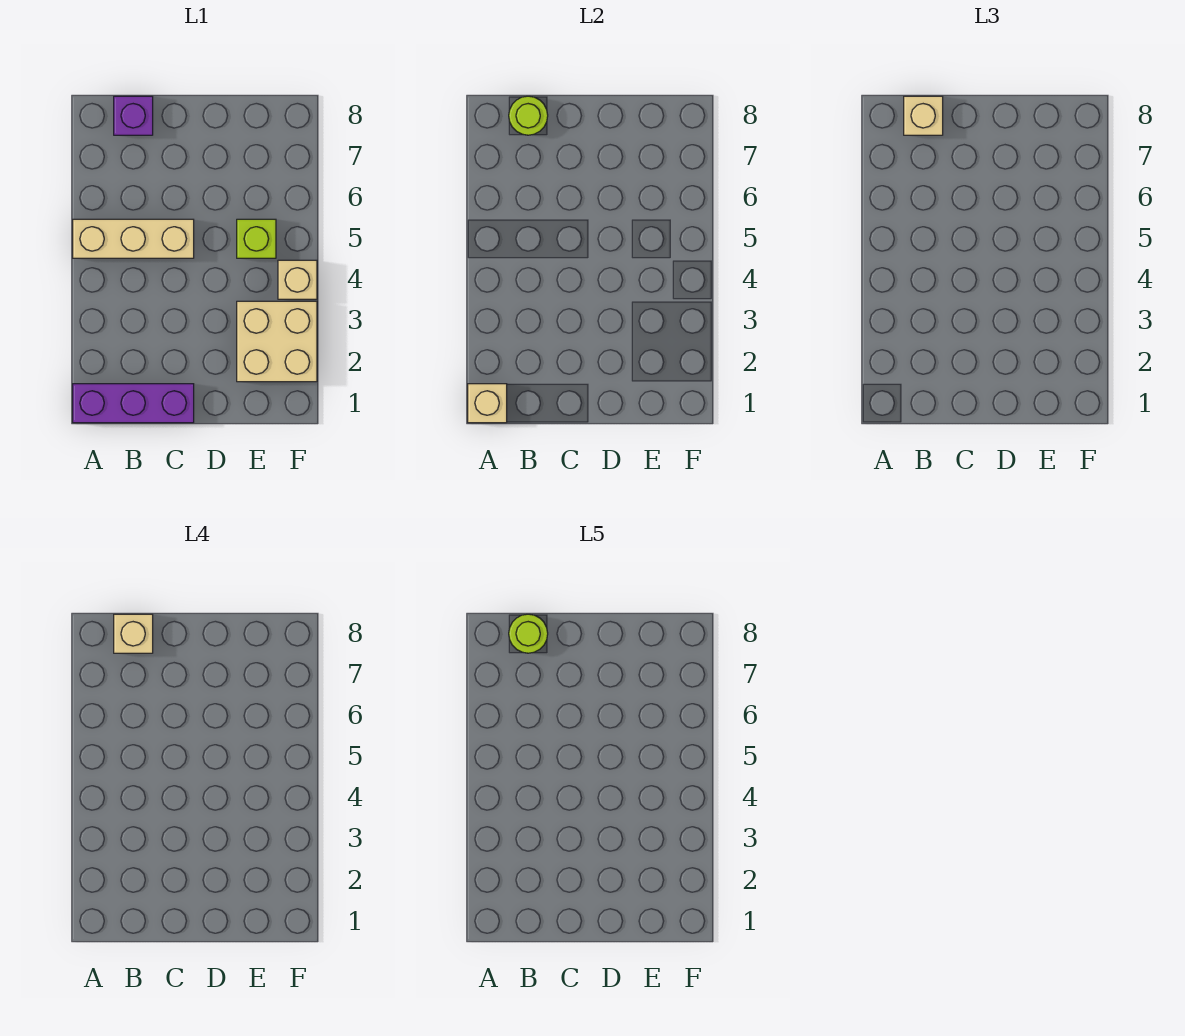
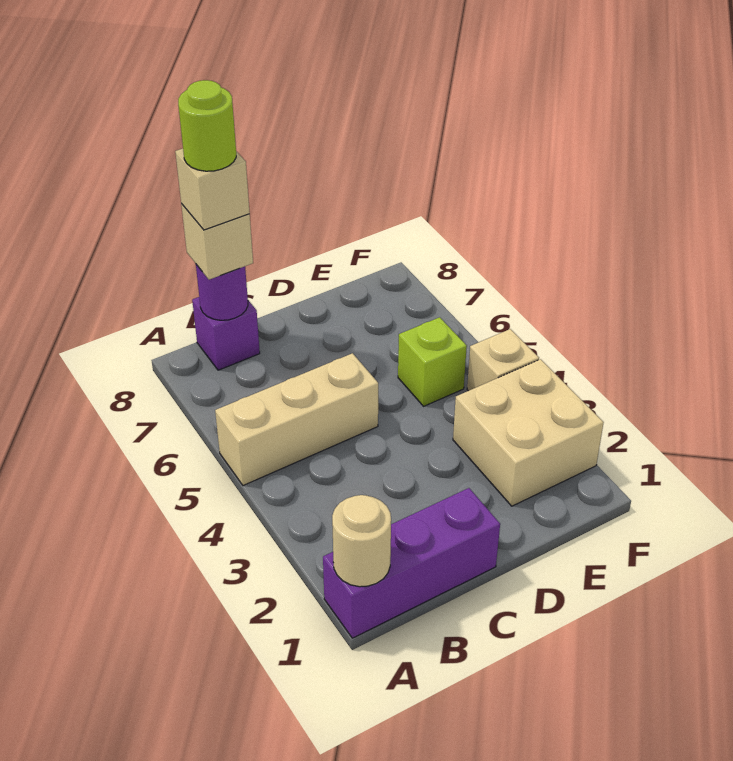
tan 1x1 brick [468,384,507,423] -> tan 1x1 round brick [332,495,391,587]
lime 1x1 round brick [509,96,548,135] -> purple 1x1 round brick [196,264,248,320]

